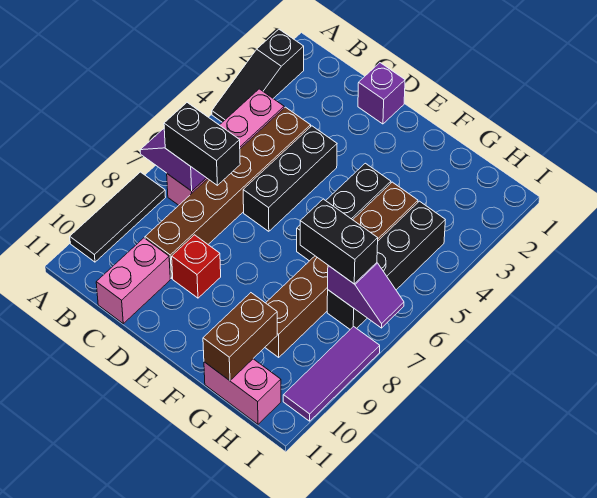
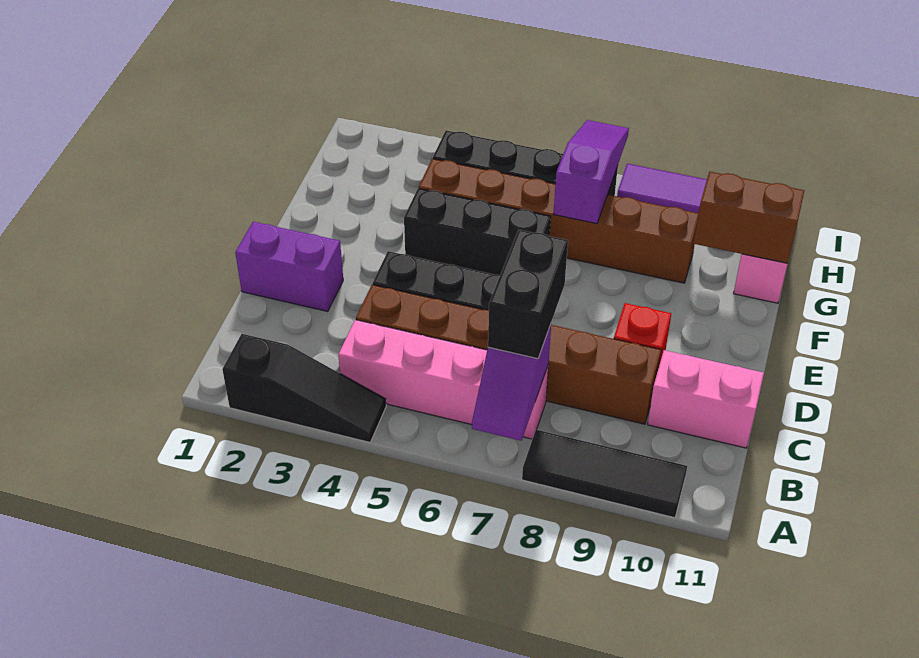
purple 1x1 brick [358,63,405,124] -> purple 1x2 brick [235,222,343,311]
black 1x2 brick [300,199,378,284] -> none
purple 1x2 slope [328,263,404,328] -> purple 1x3 slope [554,120,629,224]

